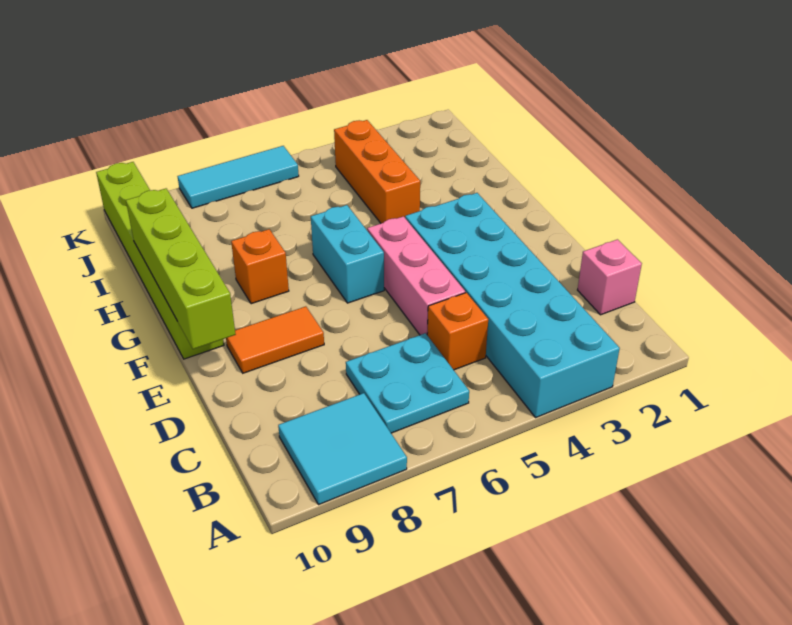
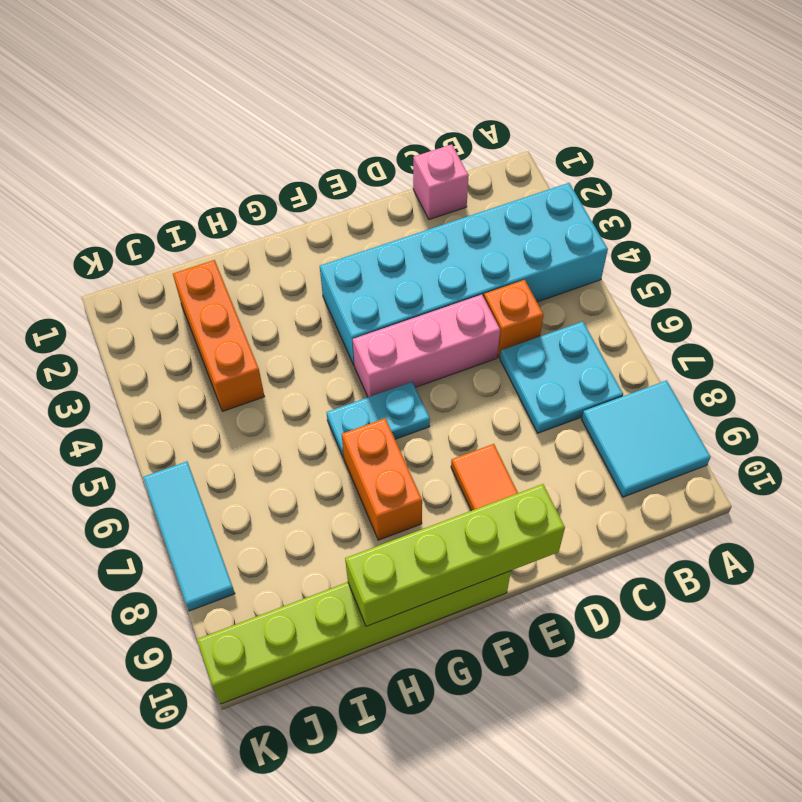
cyan 1x2 brick [311,205,384,303] -> cyan 1x2 plate [326,382,430,458]
orange 1x1 brick [231,229,289,304] -> orange 1x2 brick [342,418,422,540]
orange 1x3 brick [334,120,420,223] -> orange 1x3 brick turned to [173,260,265,411]

